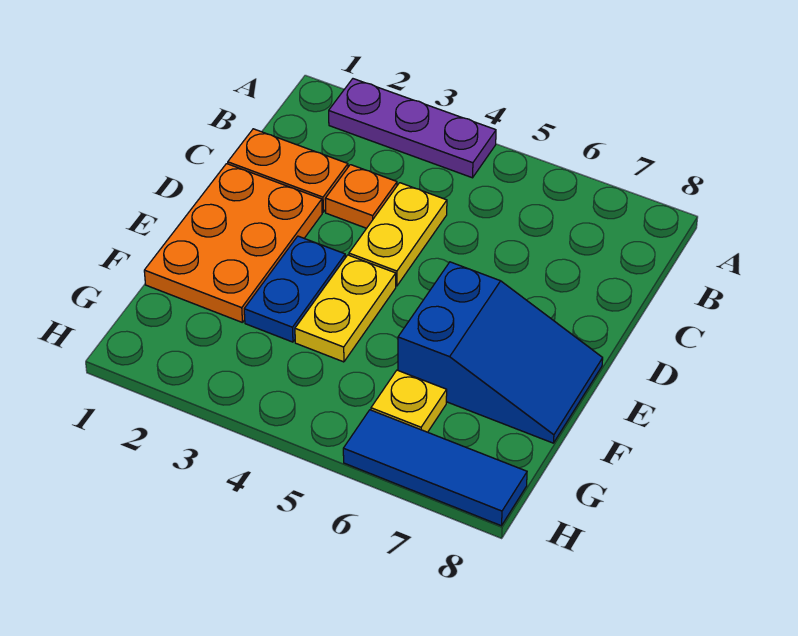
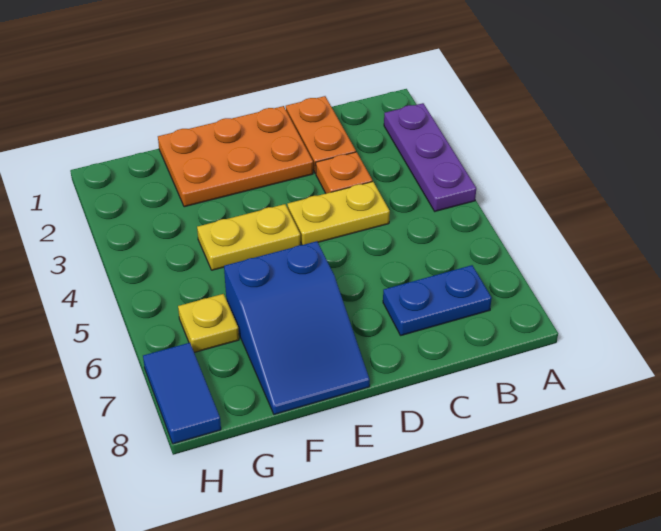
blue 1x2 plate [244,236,345,342] -> blue 1x2 plate moved to [383,265,492,335]
blue 1x3 tile [343,410,527,526] -> blue 1x2 tile [143,343,221,444]

